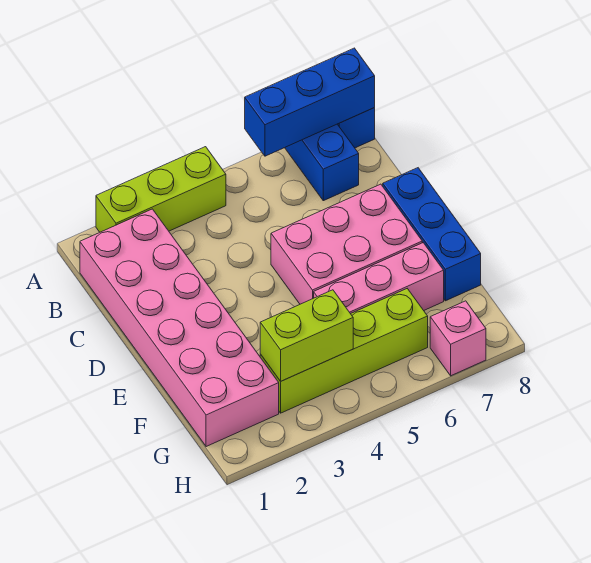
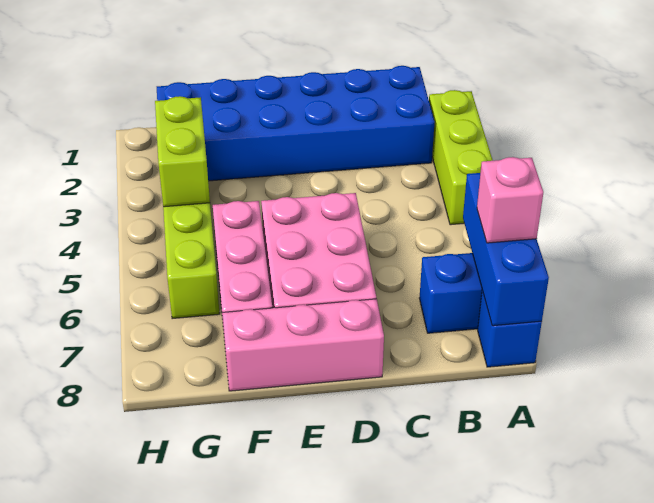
pink 2x6 brick [80,209,279,447] -> blue 2x6 brick [157,66,435,181]
blue 1x3 brick [383,168,481,301] -> pink 1x3 brick [223,299,384,391]
pink 1x1 brick [430,301,486,376] -> pink 1x1 brick moved to [477,157,543,243]

